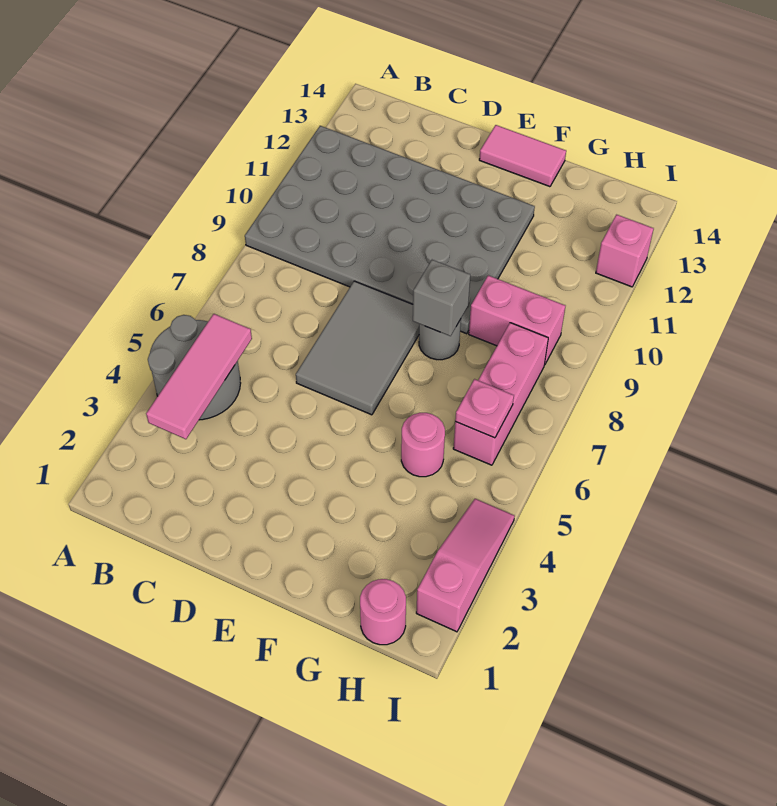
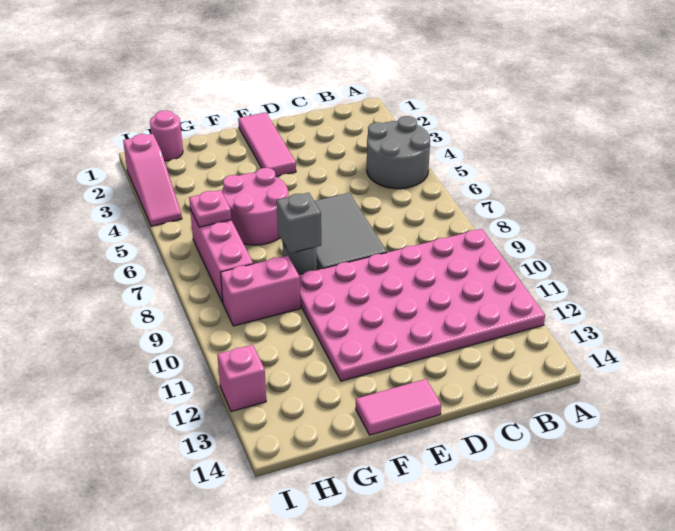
grey 4x6 plate [245,126,535,334] -> pink 4x6 plate [299,229,545,381]
pink 1x3 tile [146,314,252,439] -> pink 1x3 tile moved to [238,112,296,177]
pink 1x1 round brick [401,413,445,477] -> pink 2x2 round brick [222,168,288,245]

